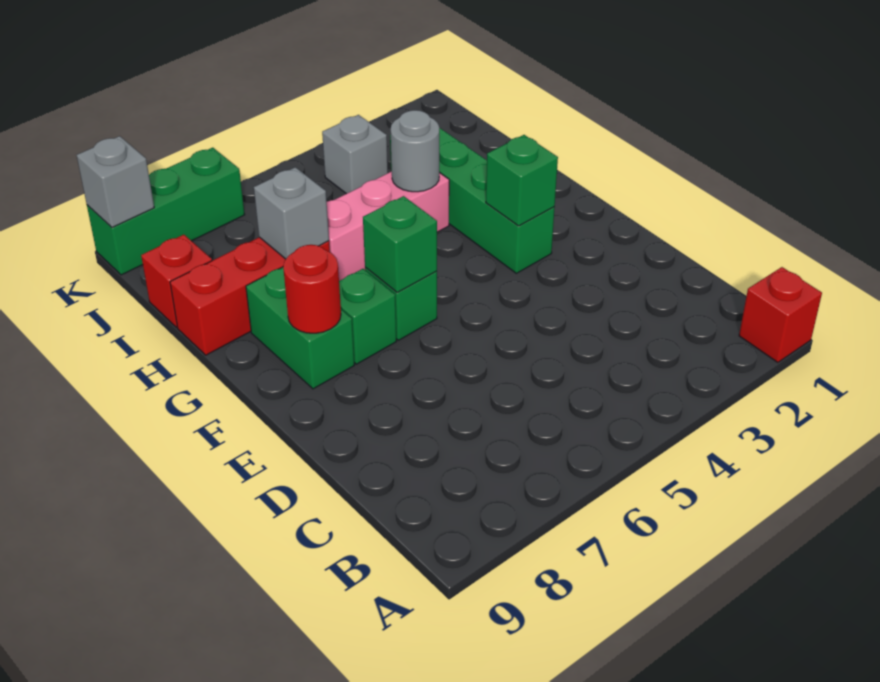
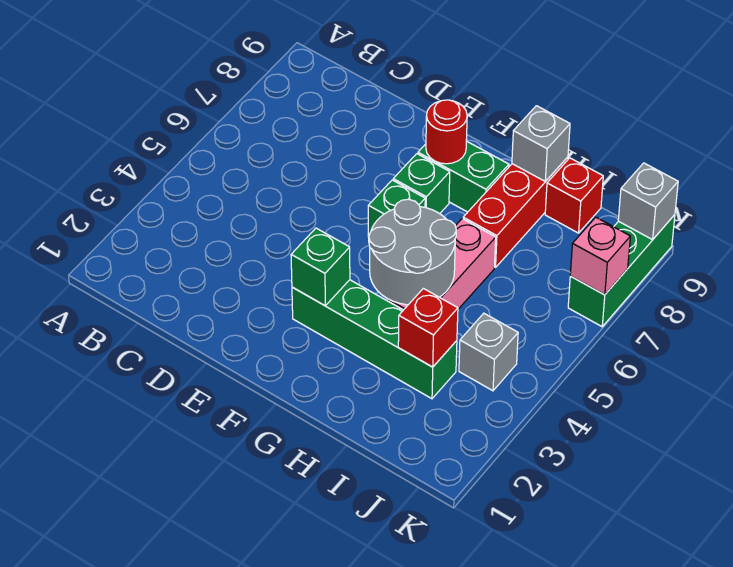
red 1x1 brick [739,267,822,362] -> red 1x1 brick moved to [398,288,458,367]
green 1x1 brick [363,196,437,292] -> none
grey 1x1 round brick [391,110,439,192] -> grey 2x2 round brick [369,199,456,305]
grey 1x1 brick [254,167,329,259] -> grey 1x1 brick moved to [512,106,570,181]
none -> pink 1x1 brick [570,217,630,295]

